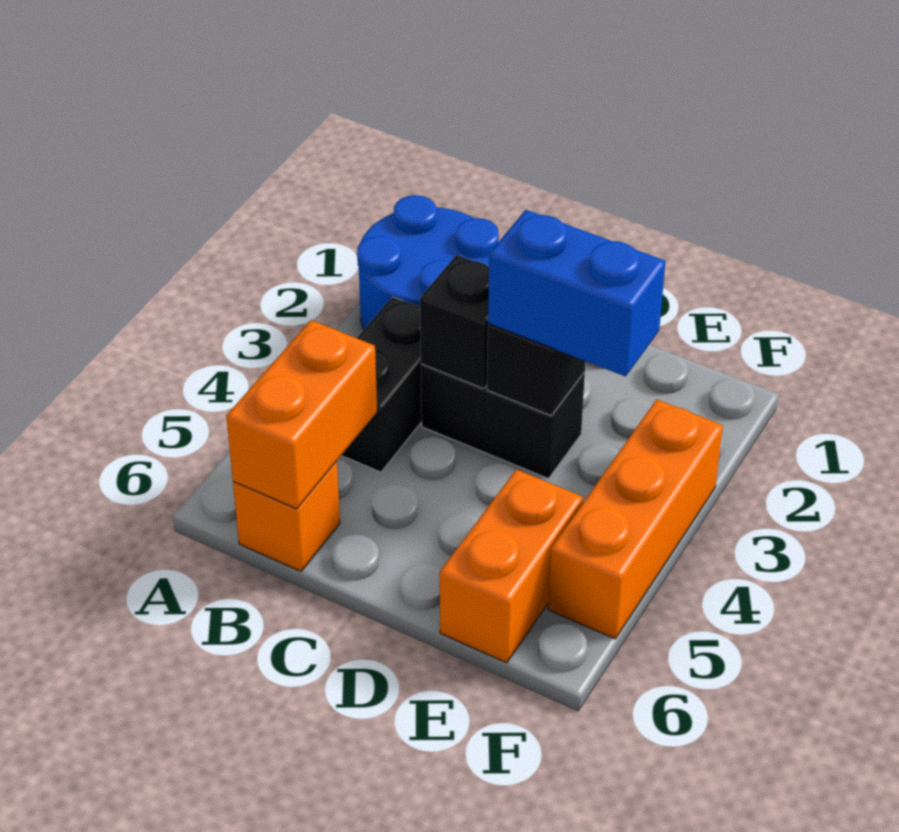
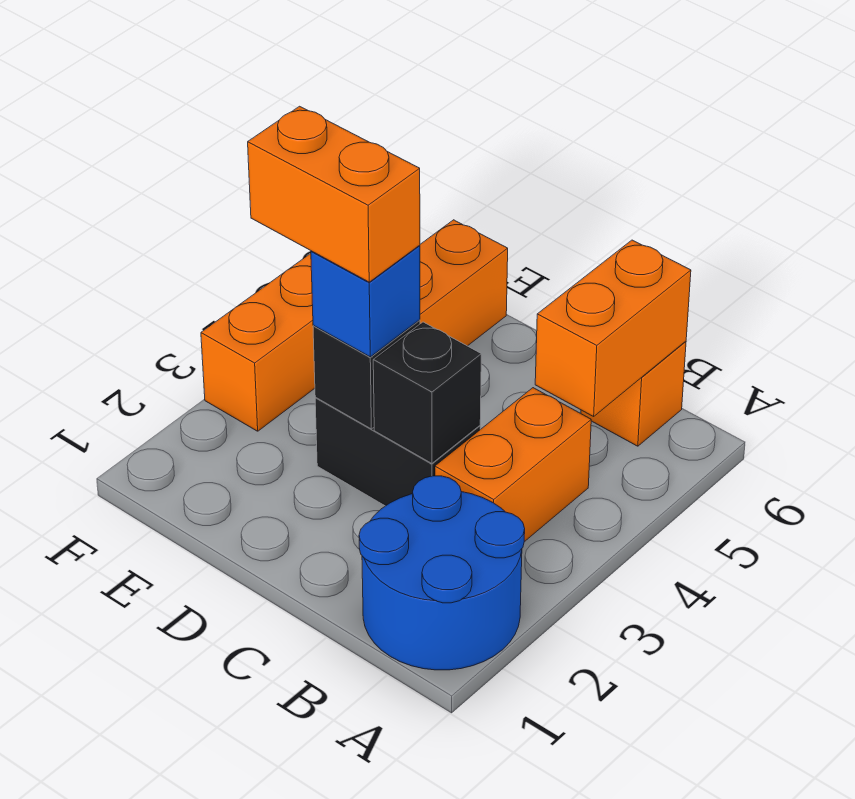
black 1x2 brick [341,297,422,472] -> orange 1x2 brick [435,388,591,542]
blue 1x2 brick [488,210,665,376] -> blue 1x1 brick [311,245,420,357]
none -> orange 1x2 brick [248,106,420,282]

